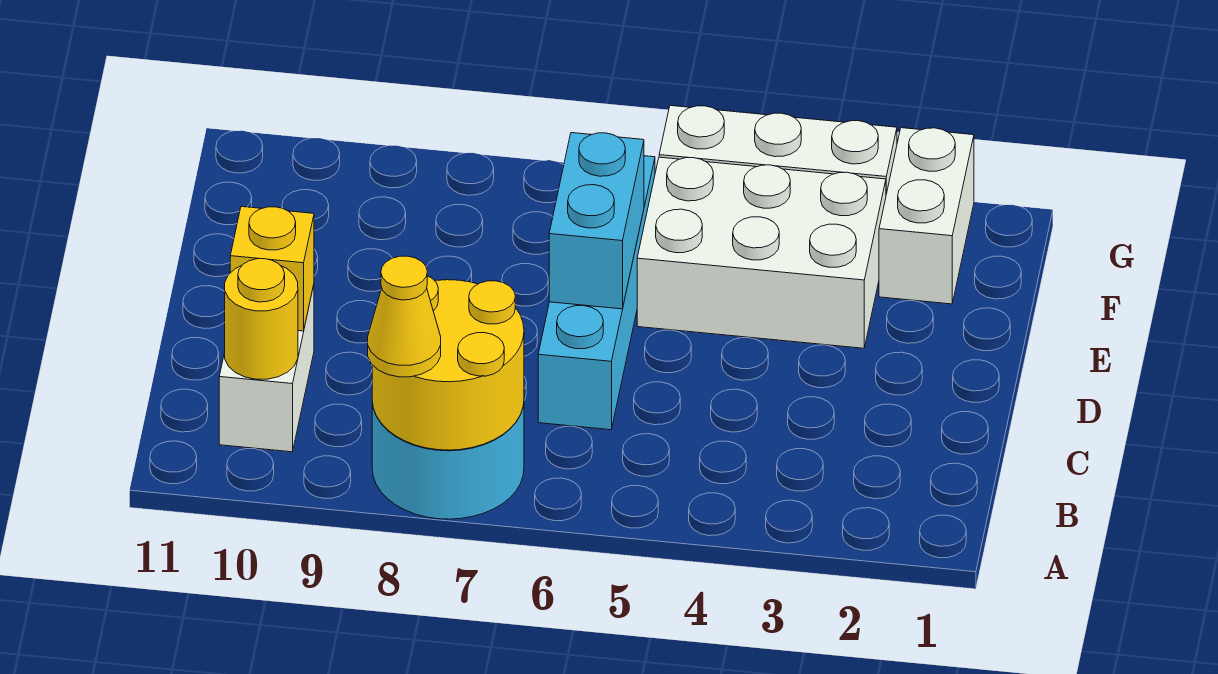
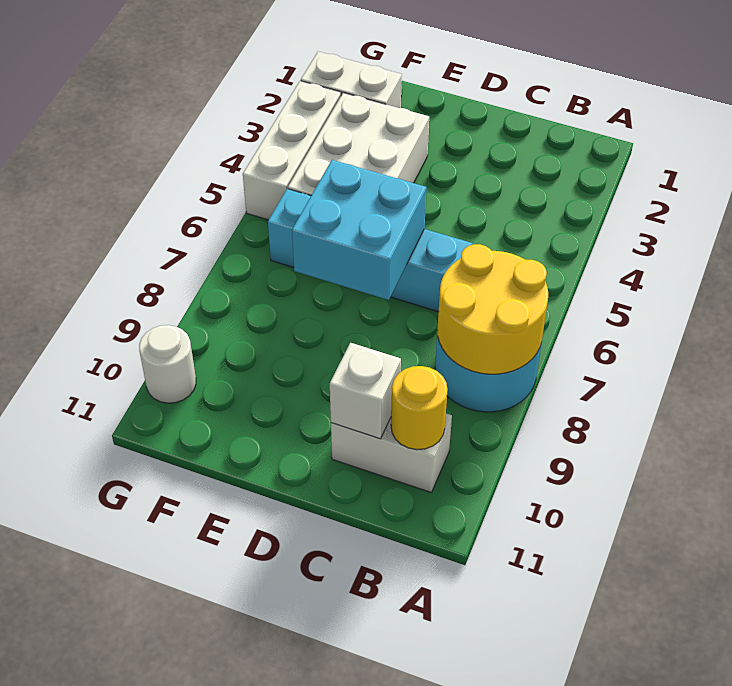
yellow 1x1 cone [368,256,441,377] -> none
yellow 1x1 brick [230,207,314,331] -> white 1x1 brick [330,343,401,439]
cyan 1x2 brick [549,133,644,309] -> cyan 2x2 brick [292,160,426,300]
none -> white 1x1 round brick [139,325,196,403]

